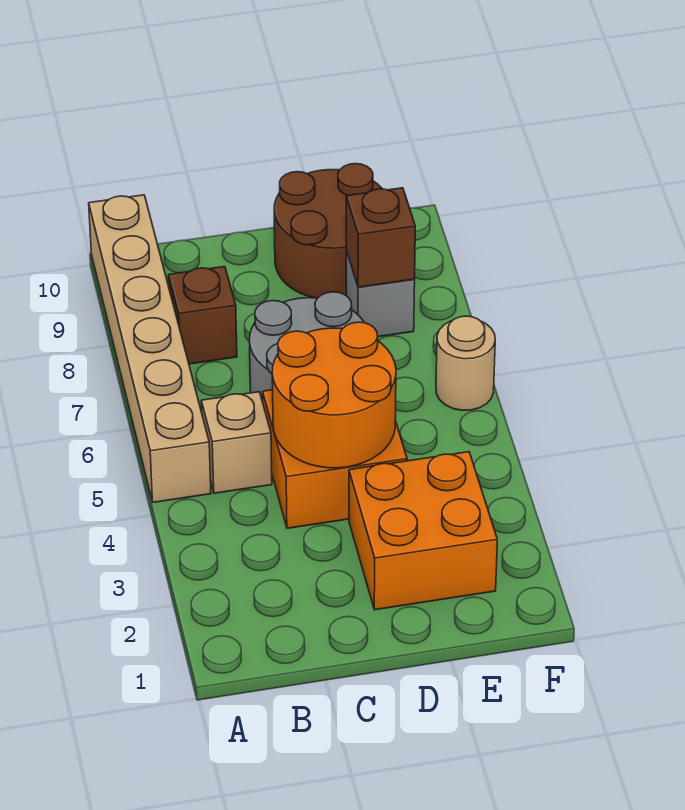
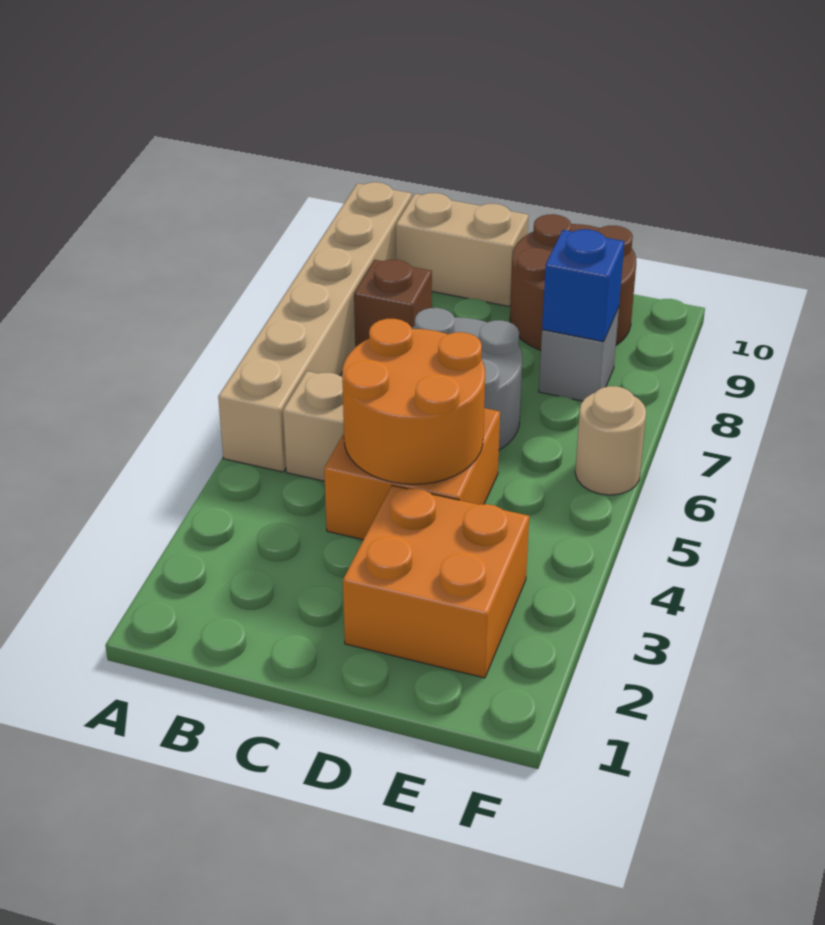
none -> tan 1x2 brick [396,193,529,307]
brown 1x1 brick [346,188,415,287] -> blue 1x1 brick [542,229,625,342]

